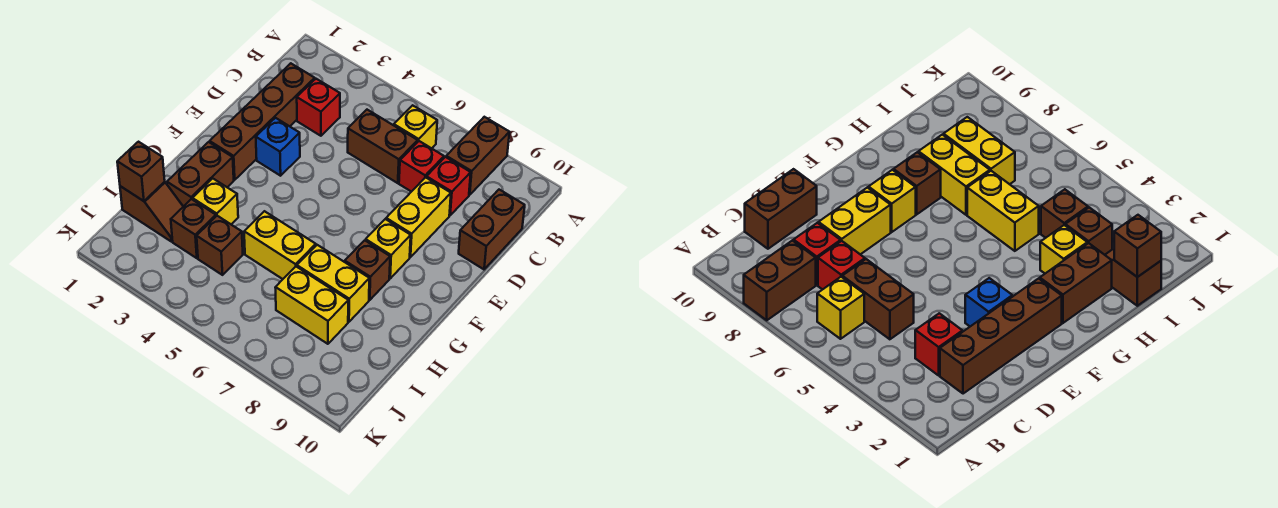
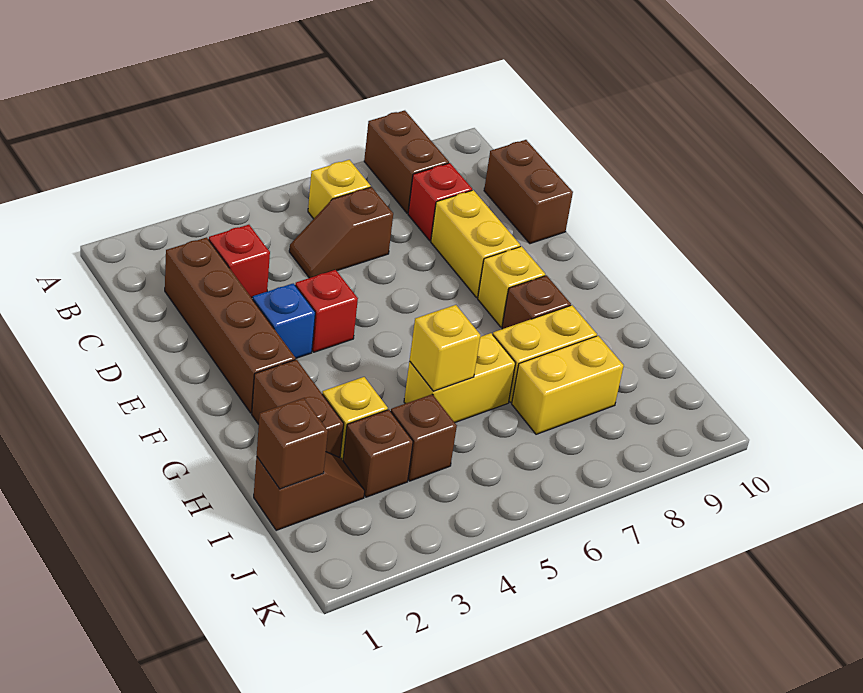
brown 1x2 brick [348,110,418,183] -> brown 1x2 slope [289,187,393,278]
red 1x1 brick [399,141,444,192] -> red 1x1 brick moved to [295,270,358,352]
none -> yellow 1x1 brick [410,305,481,391]

